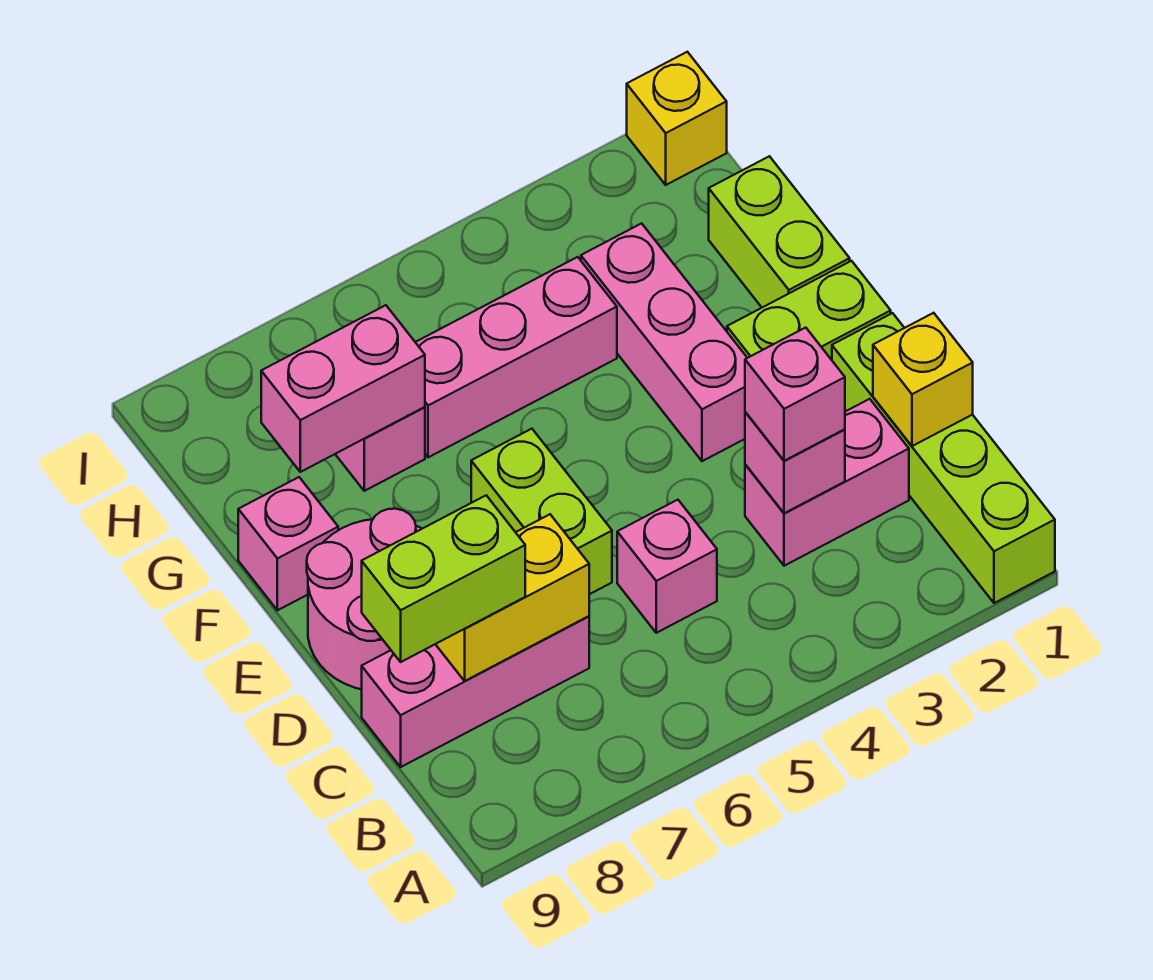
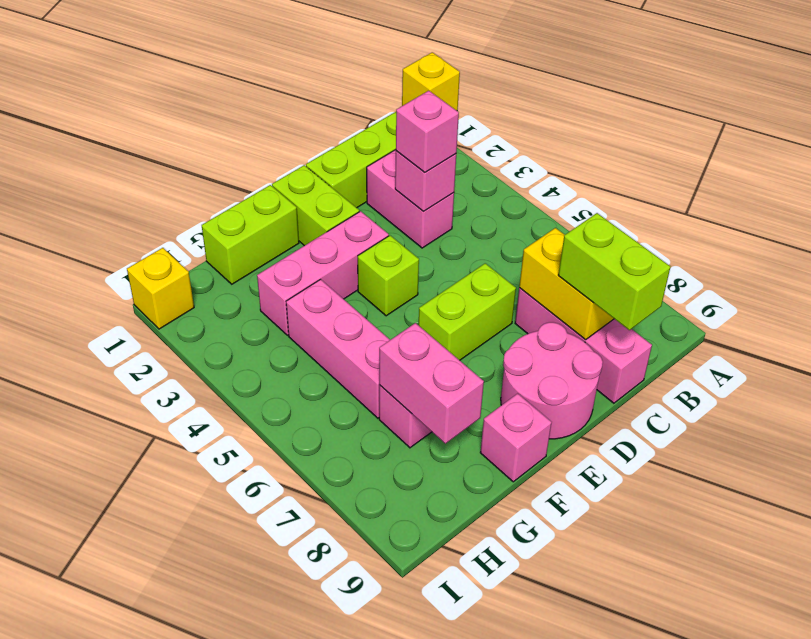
yellow 1x1 brick [873,313,973,446] -> yellow 1x1 brick moved to [402,52,460,111]
pink 1x1 brick [617,500,717,633] -> none
none -> lime 1x1 brick [358,236,419,316]

